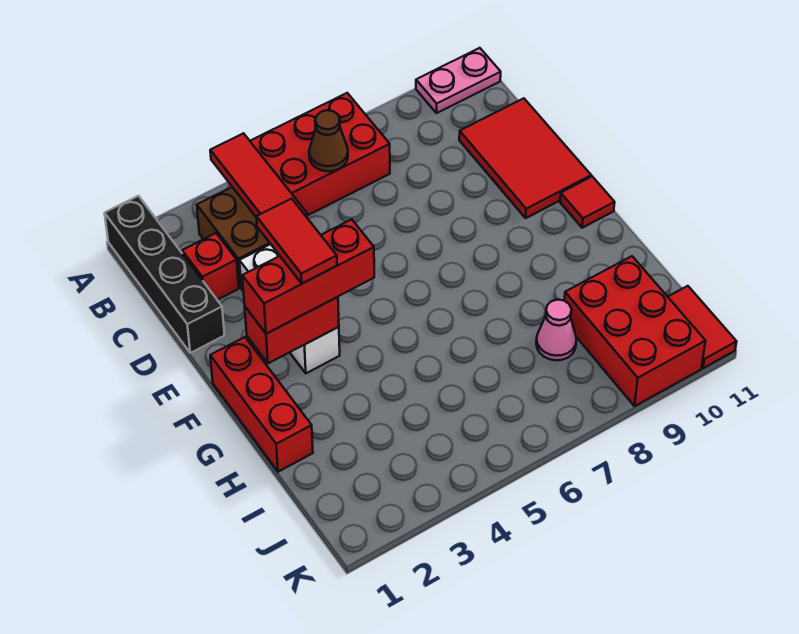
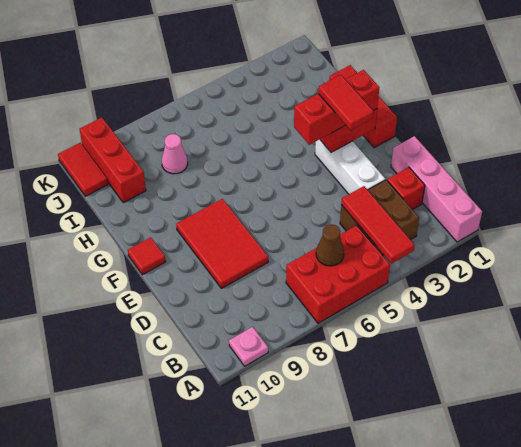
black 1x4 brick [105,196,225,353] -> pink 1x4 brick [391,136,482,242]
pink 1x2 plate [416,48,501,113] -> pink 1x1 plate [229,327,268,366]
red 2x3 tile [459,98,591,218] -> red 2x3 tile moved to [176,199,268,288]
red 2x3 brick [564,256,705,406] -> red 1x3 brick [80,117,146,203]

